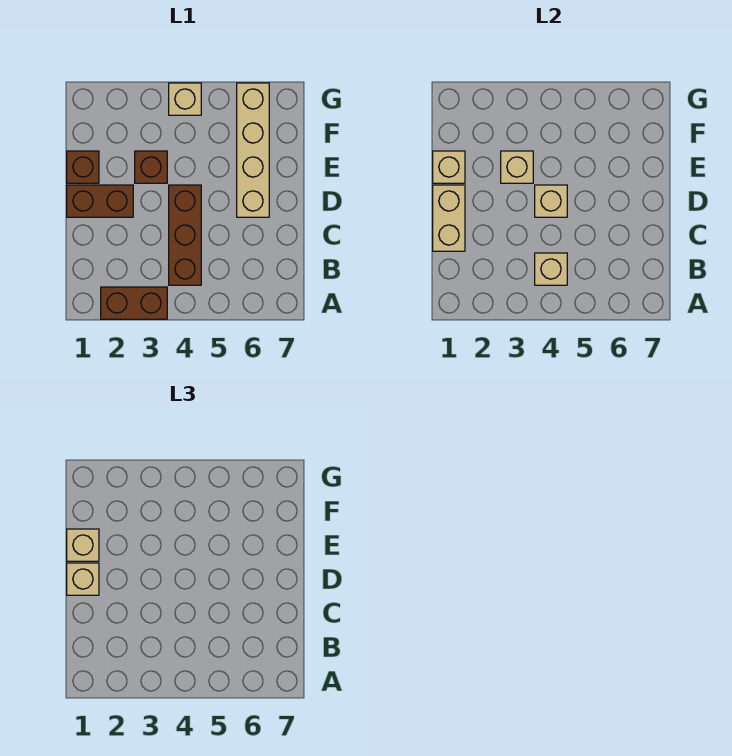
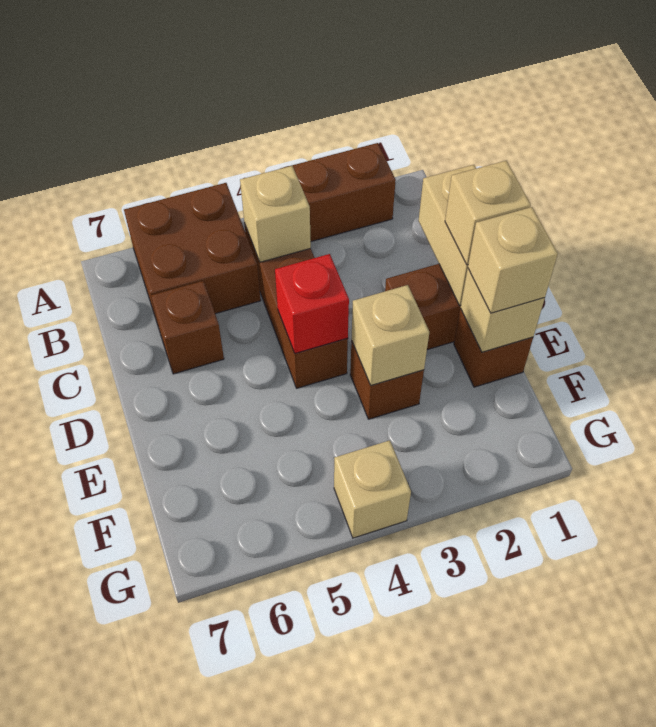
none -> brown 2x2 brick [124,183,261,324]
none -> brown 1x1 brick [151,281,224,374]
tan 1x1 brick [535,185,567,217] -> red 1x1 brick [275,254,349,354]
tan 1x4 brick [237,83,269,217] -> none

